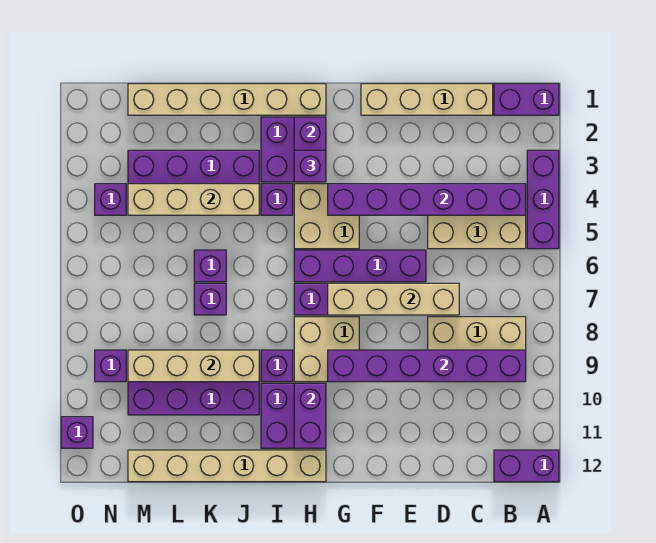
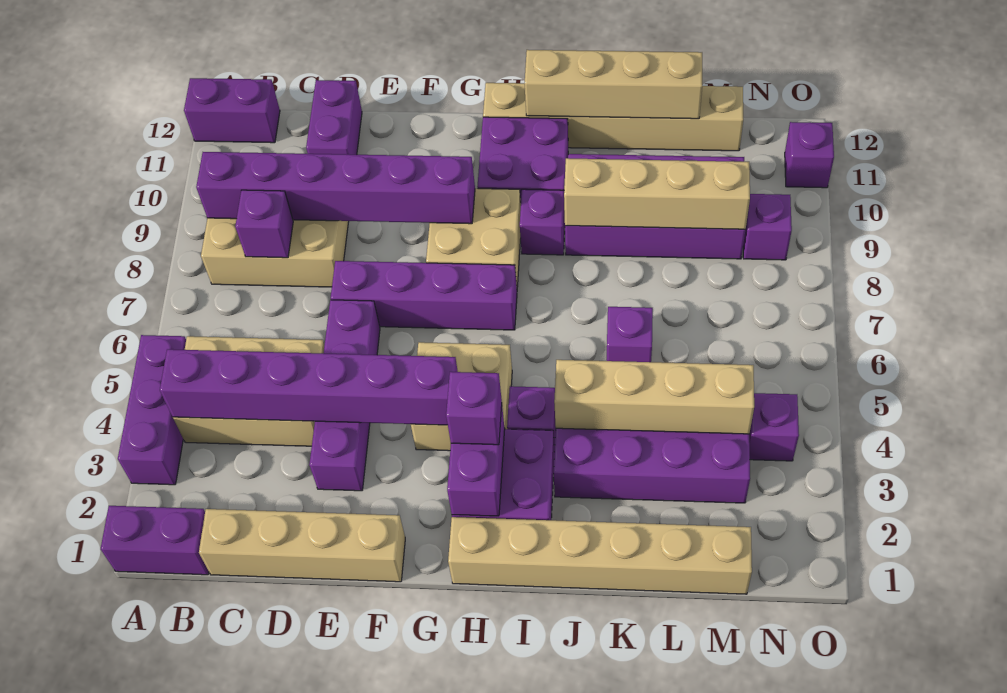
tan 1x4 brick [328,283,459,315] -> tan 1x4 brick moved to [525,50,702,119]
purple 1x4 brick [294,250,426,282] -> purple 1x4 brick turned to [309,300,380,491]
purple 1x2 brick [294,383,326,448] -> purple 1x2 brick moved to [306,80,362,155]
purple 1x1 brick [194,283,226,315] -> purple 1x1 brick moved to [235,190,293,258]

